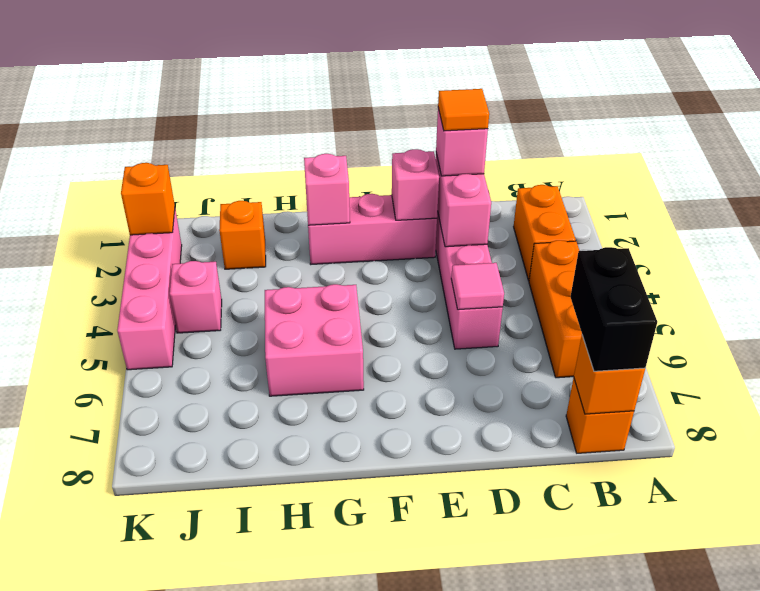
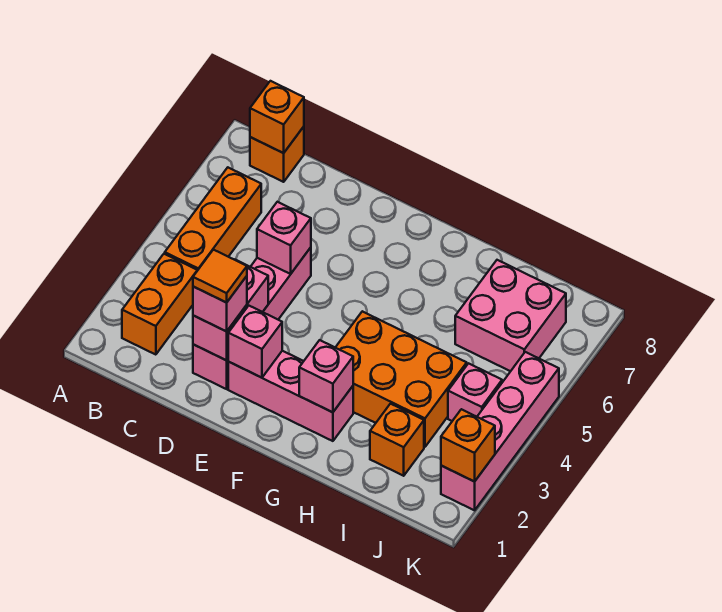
black 1x2 brick [571,247,657,371] -> none
pink 1x1 tile [451,263,504,310] -> pink 1x1 brick [257,202,311,274]
none -> orange 2x3 brick [335,311,467,447]
pink 2x2 brick [265,284,364,396] -> pink 2x2 brick moved to [455,260,566,371]

